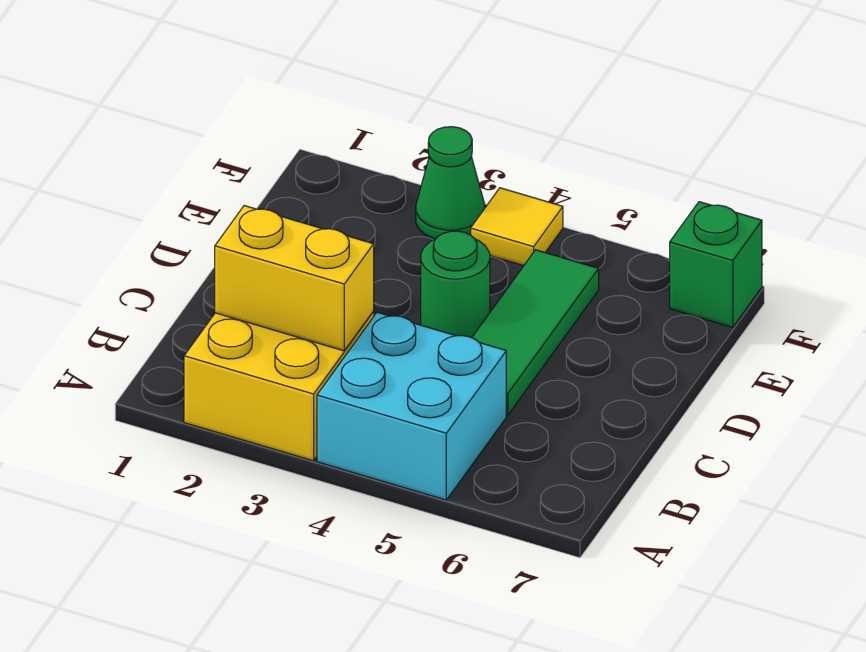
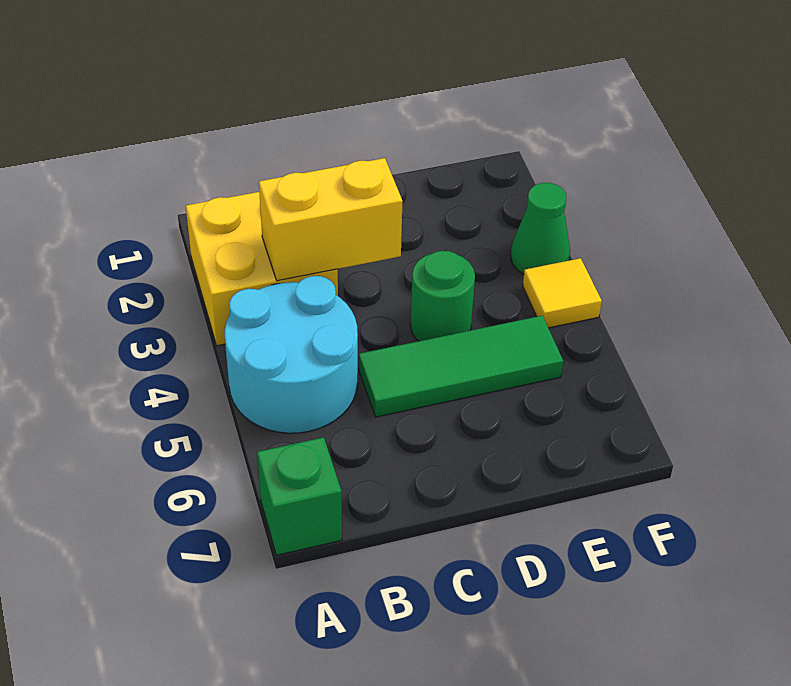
cyan 2x2 brick [317,312,506,500] -> cyan 2x2 round brick [225,276,358,433]
yellow 1x2 brick [215,206,374,351] -> yellow 1x2 brick turned to [259,158,403,281]
green 1x1 brick [670,202,762,327] -> green 1x1 brick moved to [257,437,342,555]

